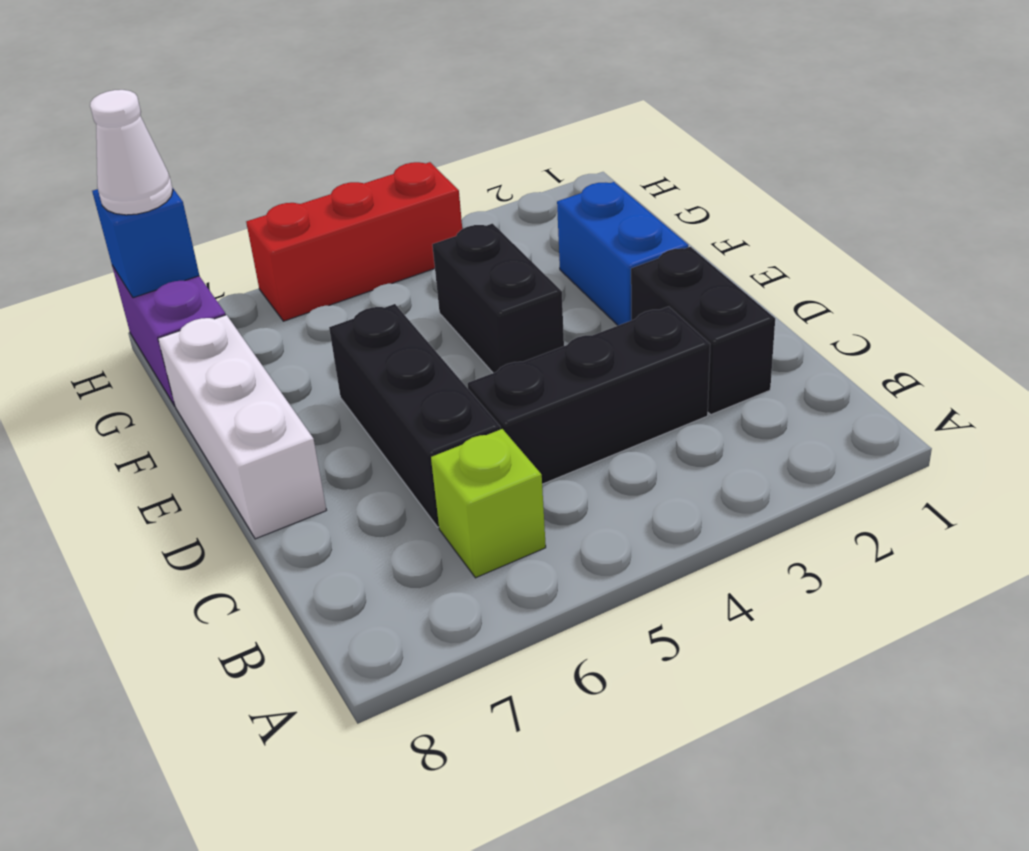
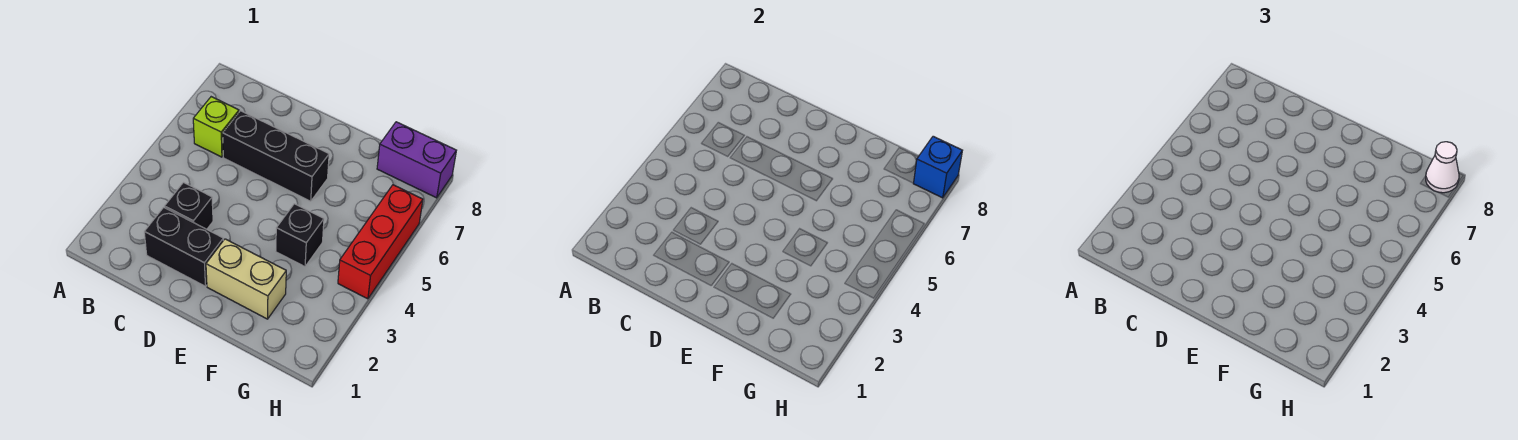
black 1x3 brick [468,306,710,484] -> black 1x1 brick [165,183,213,229]
white 1x3 brick [158,315,326,539] -> none
blue 1x2 brick [557,182,688,325] -> tan 1x2 brick [206,239,286,319]
black 1x2 brick [432,224,564,373] -> black 1x1 brick [276,204,324,267]

